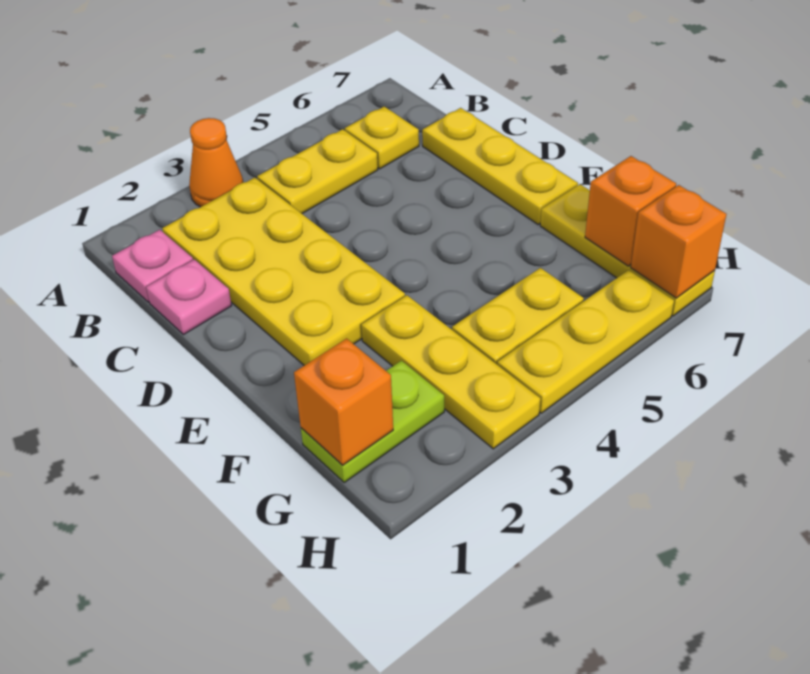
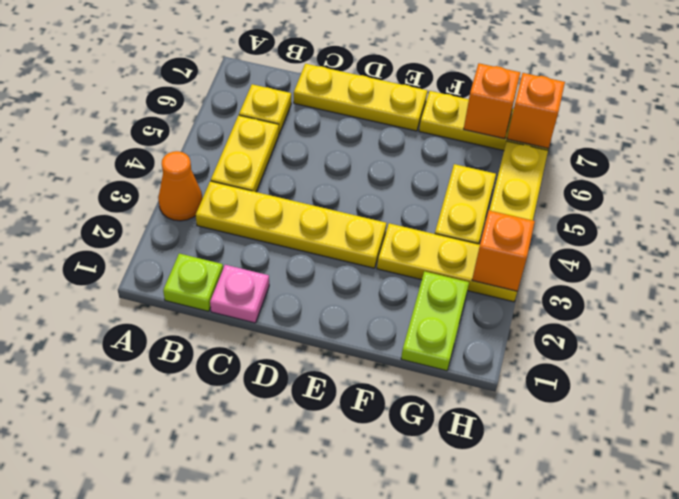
pink 1x1 plate [112,230,193,302] -> lime 1x1 plate [163,254,223,311]
yellow 2x4 plate [162,177,405,365] -> yellow 1x4 plate [196,181,386,268]
orange 1x1 brick [294,338,393,465] -> orange 1x1 brick moved to [472,210,535,291]

